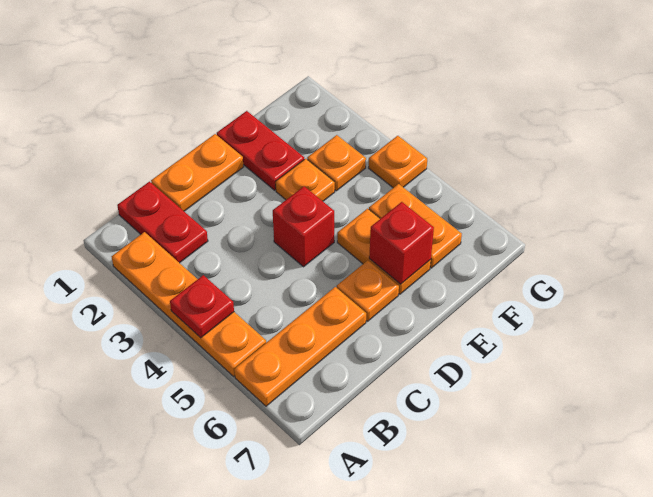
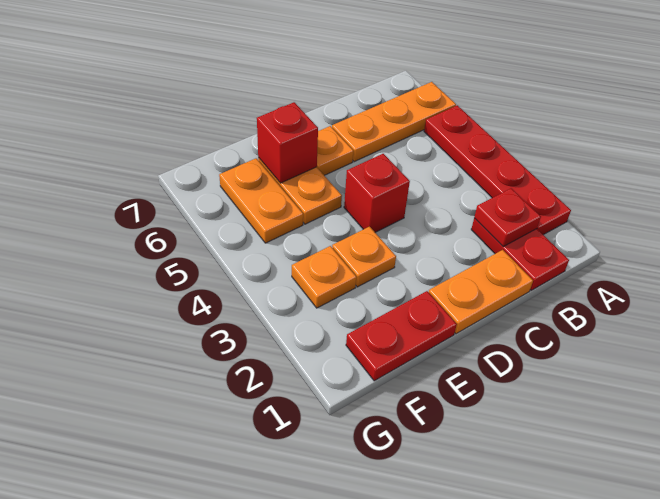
orange 1x4 plate [112,232,266,376] -> red 1x4 plate [424,105,571,235]
red 1x1 plate [170,275,234,338] -> red 1x1 plate moved to [474,188,541,246]
red 1x2 plate [217,111,304,190] -> red 1x2 plate turned to [346,291,457,381]
orange 1x1 plate [369,136,427,188] -> none

